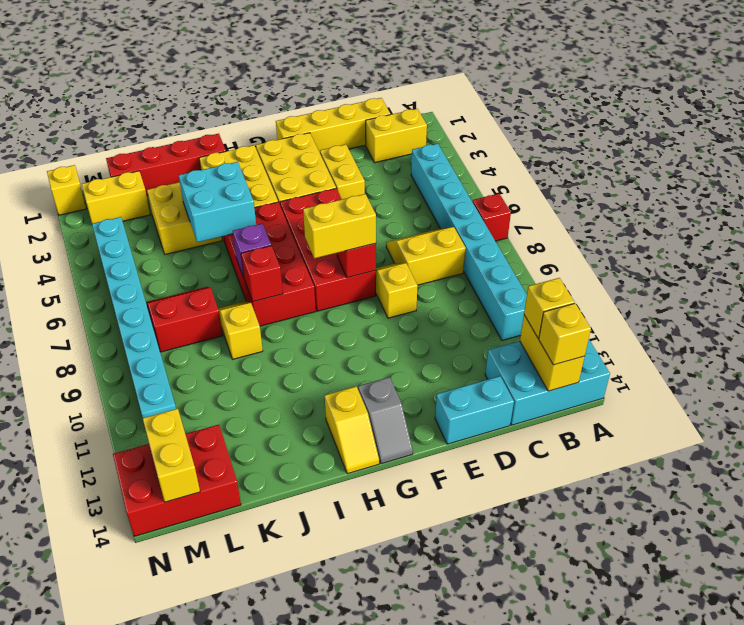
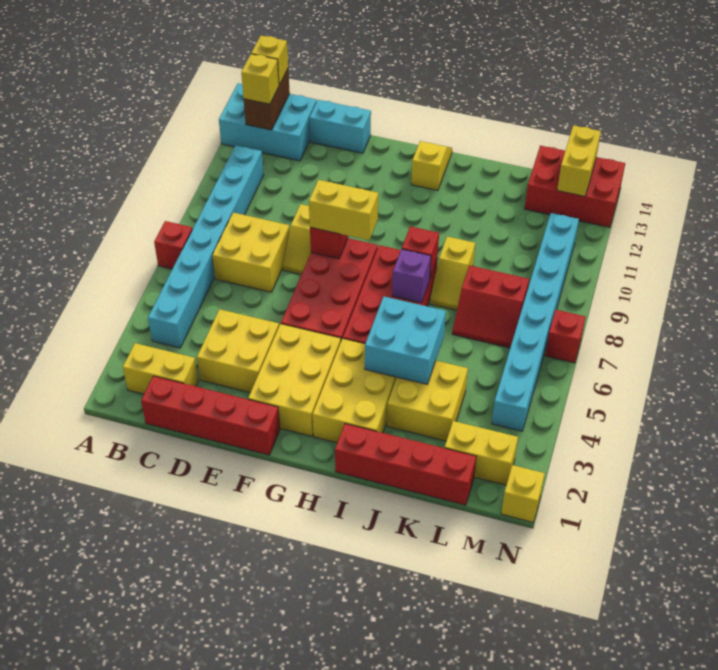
yellow 1x2 brick [520,315,584,391] -> brown 1x2 brick [244,69,290,130]
yellow 1x4 brick [276,98,390,153] -> red 1x4 brick [141,376,280,455]
yellow 2x2 slope [386,227,466,285] -> yellow 2x2 brick [212,213,290,292]
yellow 1x2 brick [320,144,365,199] -> yellow 2x2 brick [197,309,279,393]
grey 1x2 slope [358,377,413,464] -> none
none -> red 1x1 brick [545,310,585,363]

